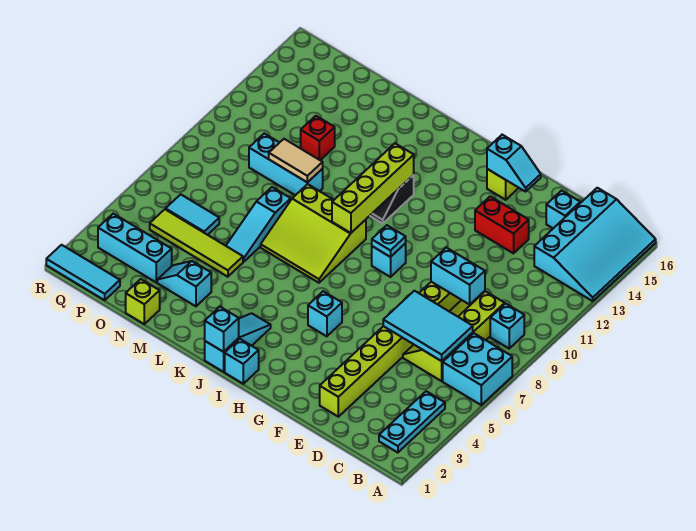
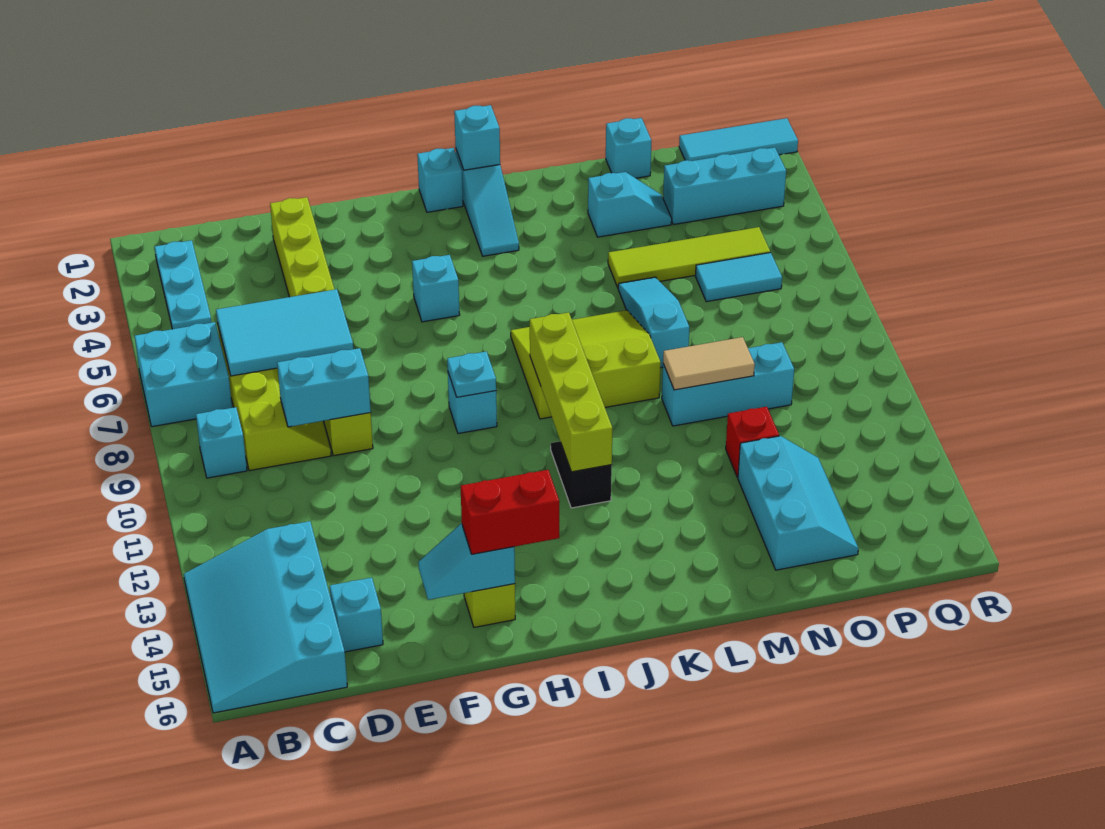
red 1x2 brick [475,197,529,253] -> red 1x2 brick moved to [461,470,559,554]
lime 1x1 brick [126,279,160,324] -> cyan 1x1 brick [606,118,652,178]
none -> cyan 2x3 slope [738,436,858,570]

